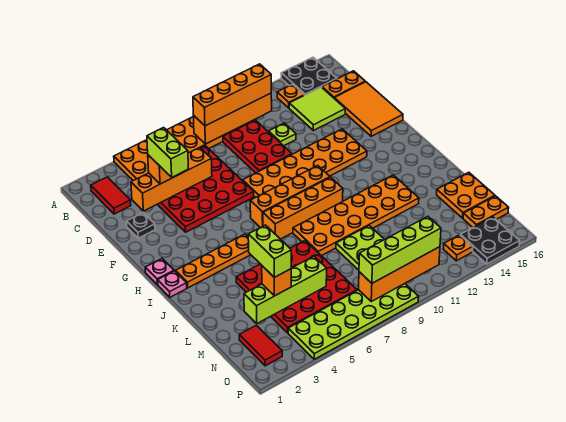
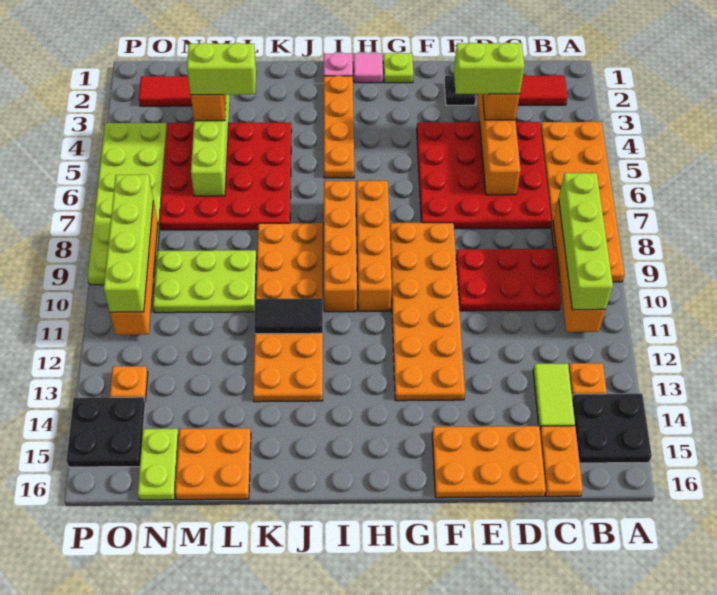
orange 1x4 brick [193,64,271,126] -> lime 1x4 brick [559,173,613,310]
lime 2x2 tile [289,87,345,131] -> lime 1x2 tile [533,363,575,428]
lime 1x1 plate [269,123,296,146] -> lime 1x1 plate moved to [383,53,413,83]
orange 2x3 tile [334,82,403,136] -> orange 2x3 plate [432,426,546,498]
pink 1x1 plate [145,259,174,285] -> pink 1x1 tile [354,53,383,83]
none -> black 1x2 tile [254,298,323,334]
orange 1x2 plate [463,196,509,227] -> lime 1x2 plate [138,429,179,500]

